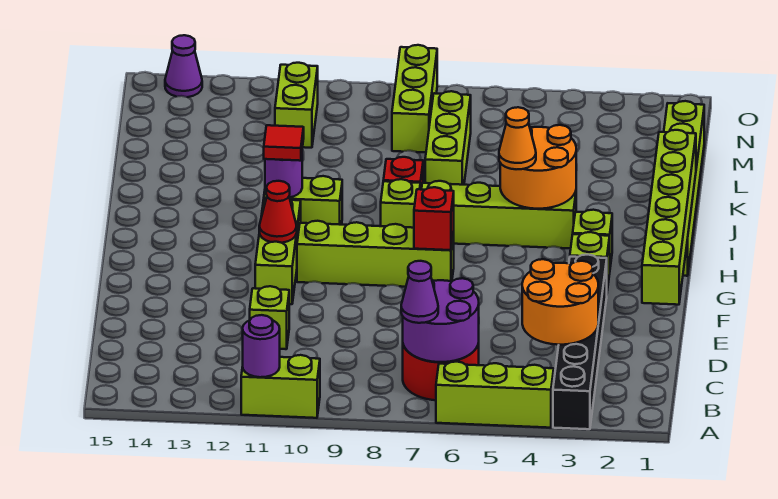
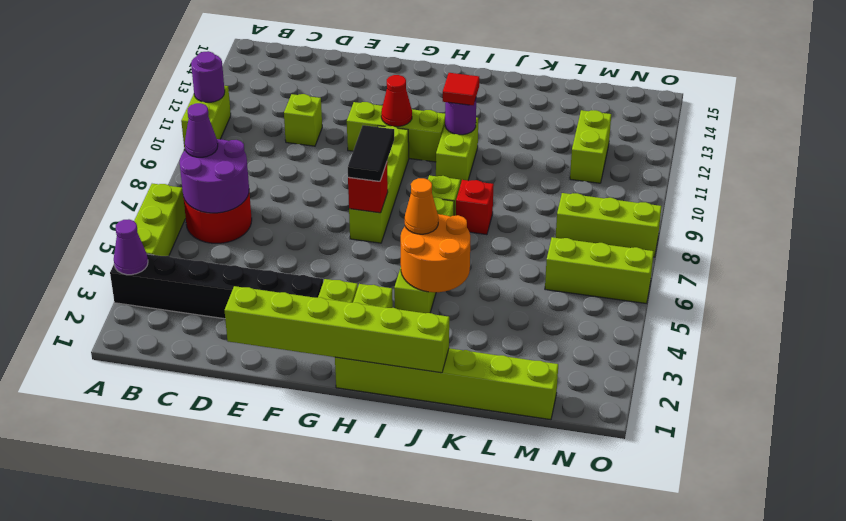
orange 2x2 round brick [522,259,598,345] -> none
none -> black 1x2 tile [348,125,394,181]
lime 1x3 brick [425,91,471,185] -> lime 1x3 brick moved to [545,237,654,303]
lime 1x2 brick [275,63,318,148] -> lime 1x2 brick turned to [570,110,611,183]
purple 1x1 cone [165,35,202,97] -> purple 1x1 cone moved to [114,219,148,275]

